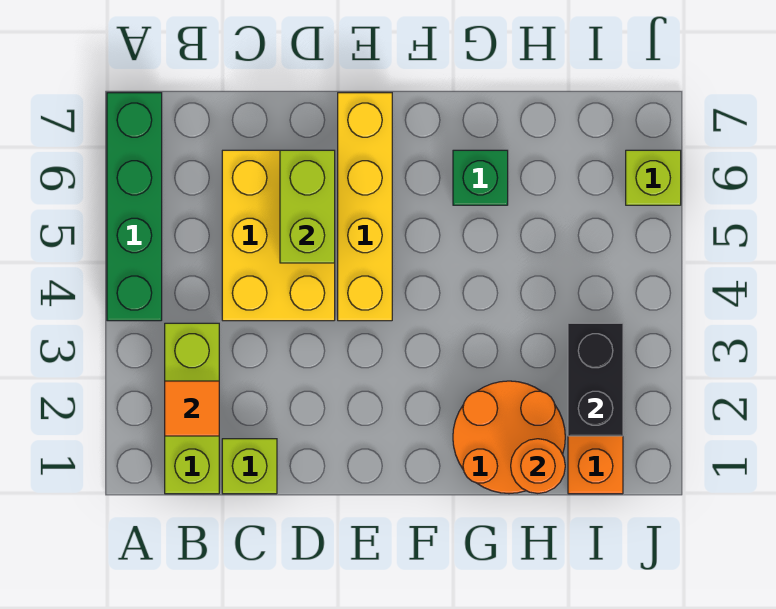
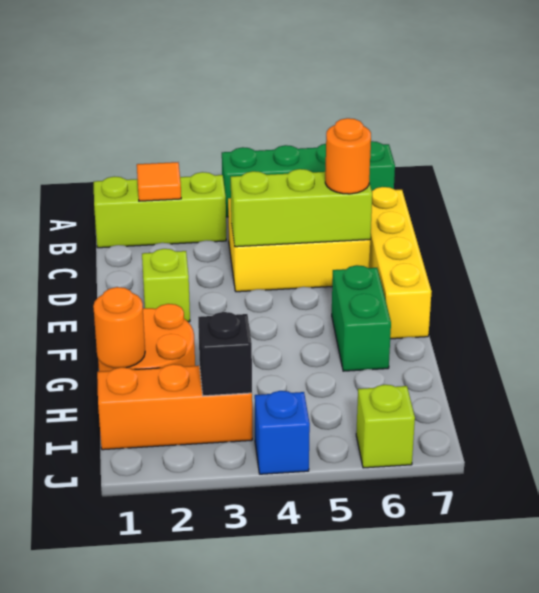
lime 1x1 brick [222,439,277,494] -> lime 1x1 brick moved to [142,249,190,322]
lime 1x2 brick [280,150,335,263] -> lime 1x3 brick [231,169,372,247]
none -> orange 1x1 round brick [325,118,371,194]
yellow 1x4 brick [338,93,392,321] -> yellow 1x4 brick turned to [369,187,432,339]
green 1x1 brick [453,150,508,205] -> green 1x2 brick [332,265,391,371]
black 1x2 brick [568,323,623,436] -> black 1x1 brick [198,312,252,396]
none -> blue 1x1 brick [255,391,310,474]

